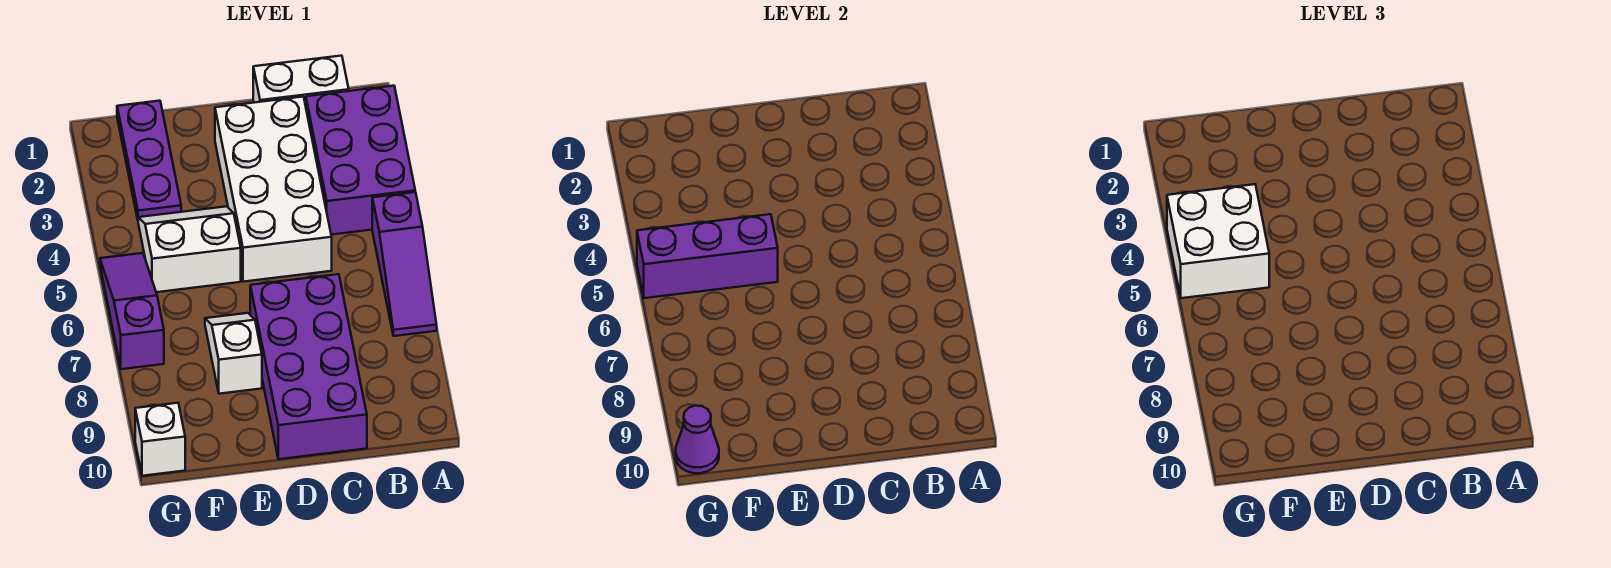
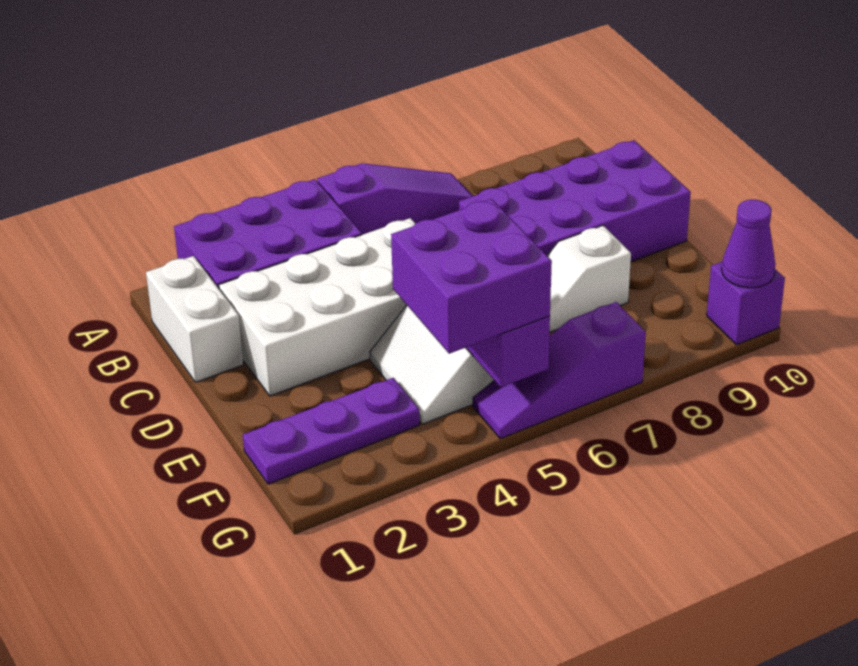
white 2x2 brick [1167,184,1269,298] -> purple 2x2 brick [391,199,552,354]
white 1x1 brick [135,403,185,476] -> purple 1x1 brick [707,262,785,345]

